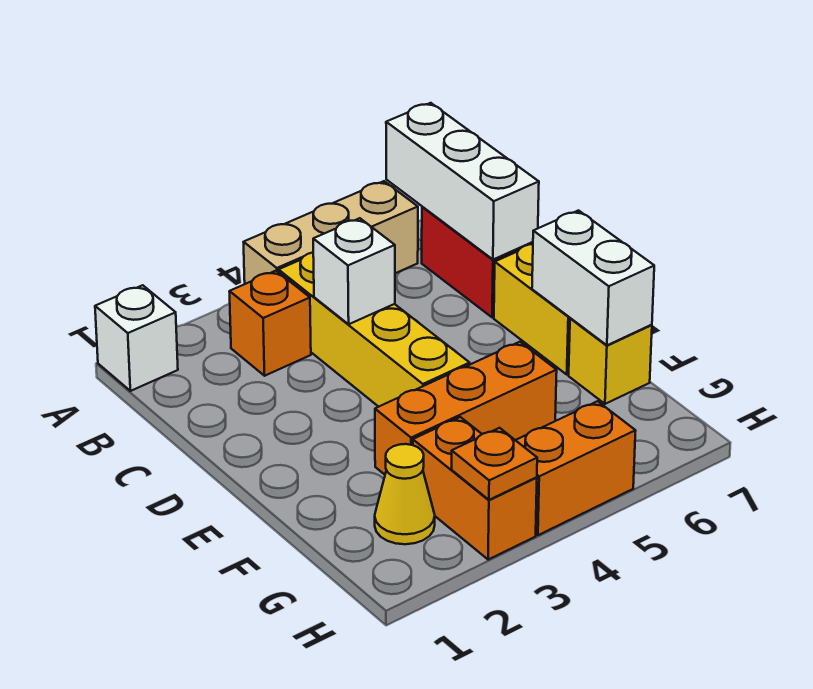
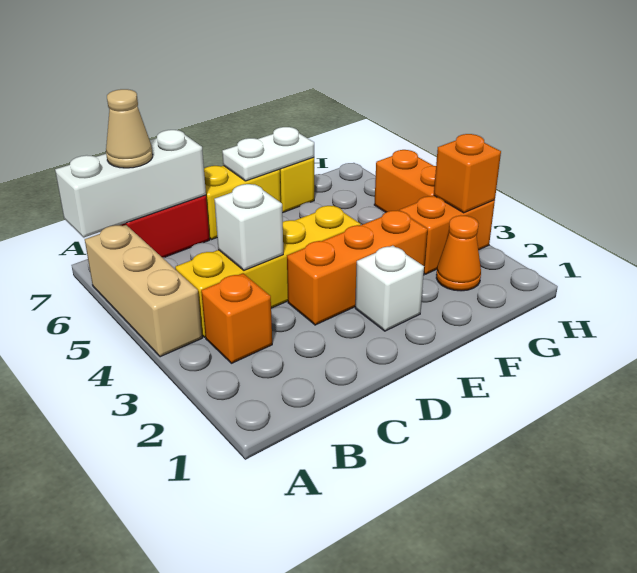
white 1x1 brick [95,285,178,391] -> white 1x1 brick moved to [355,246,424,331]
none -> tan 1x1 cone [106,89,153,168]
white 1x2 brick [532,211,654,345] -> white 1x2 plate [222,127,314,181]
orange 1x3 brick [375,342,557,475] -> orange 1x3 brick turned to [287,211,428,325]
yellow 1x1 cone [375,444,435,544] -> orange 1x1 cone [436,215,481,291]
orange 1x1 plate [452,428,537,500] -> orange 1x1 brick [434,134,501,213]

